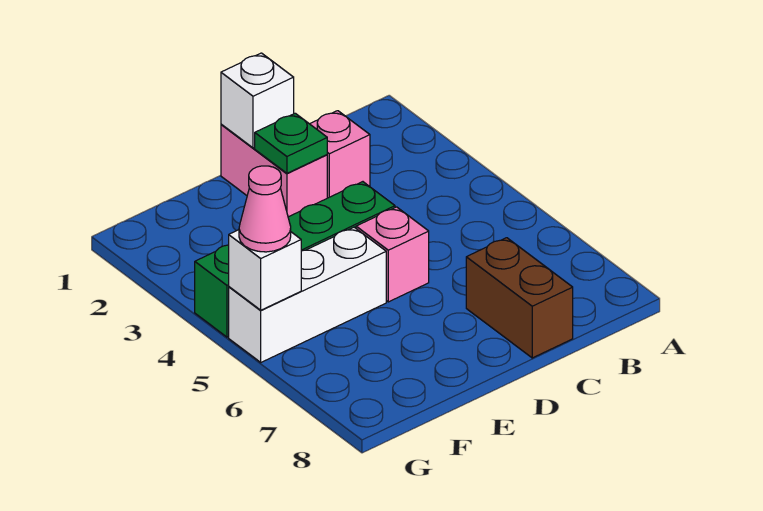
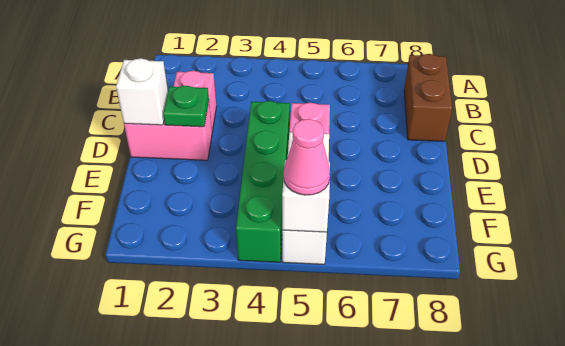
brown 1x2 brick [466,238,573,358] -> brown 1x2 brick turned to [404,54,452,141]

